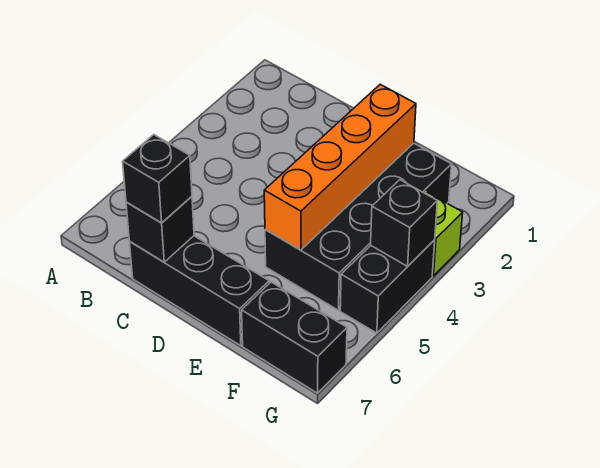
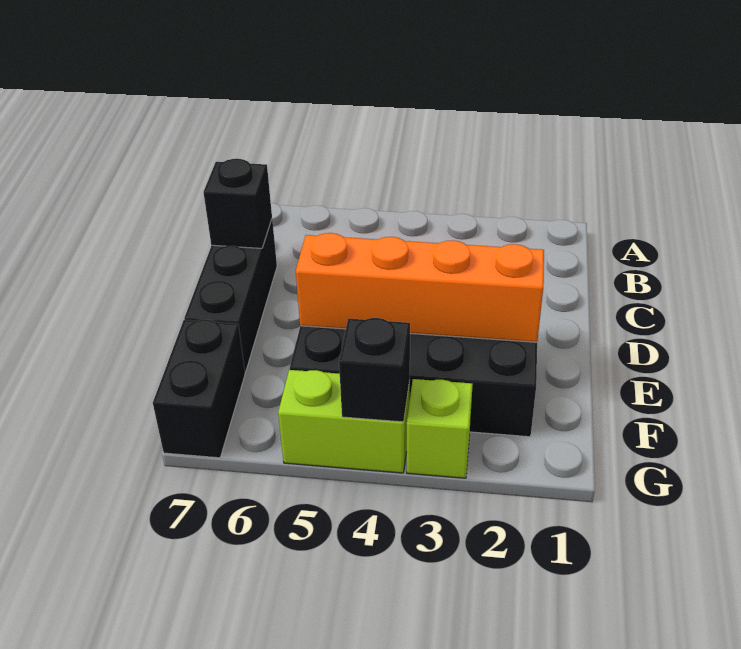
black 1x1 brick [123,135,192,223] -> none
black 1x2 brick [340,240,435,333] -> lime 1x2 brick [278,370,410,473]

